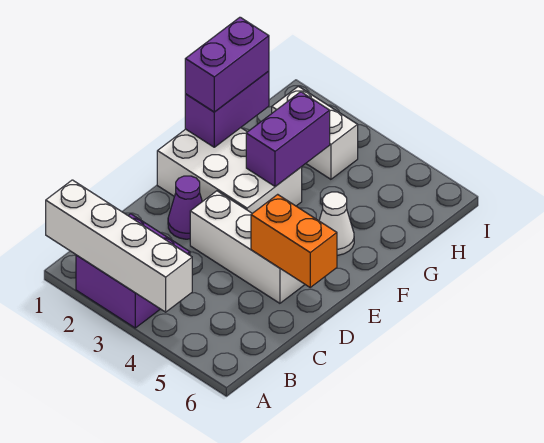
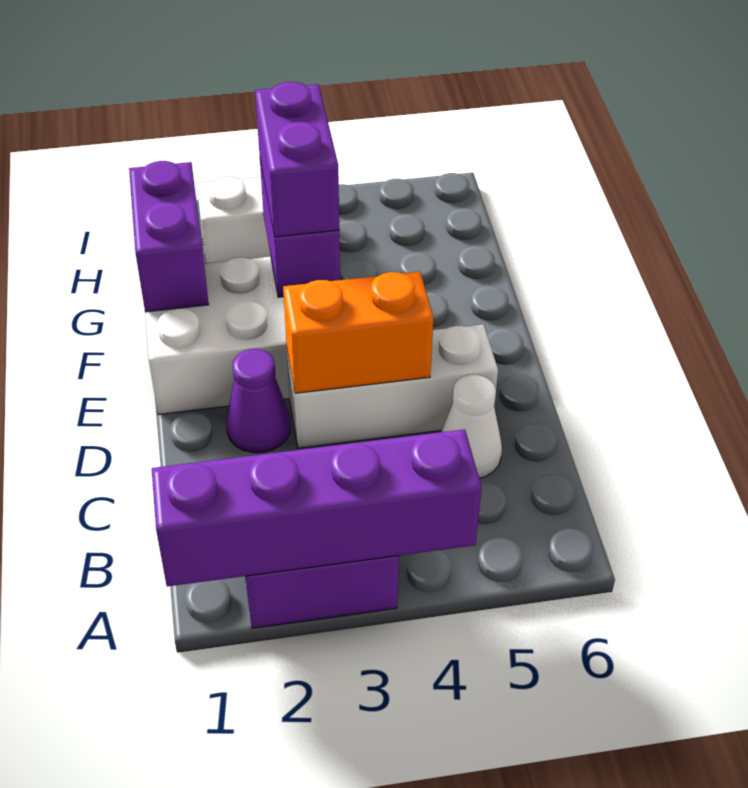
white 1x4 brick [46,180,192,312] -> purple 1x4 brick [152,429,482,587]
orange 1x2 brick [251,194,337,287] -> orange 1x2 brick moved to [283,271,434,393]
purple 1x2 brick [185,17,269,112] -> purple 1x2 brick moved to [255,82,339,237]
white 1x1 cone [319,192,354,255] -> white 1x1 cone moved to [441,375,502,478]

